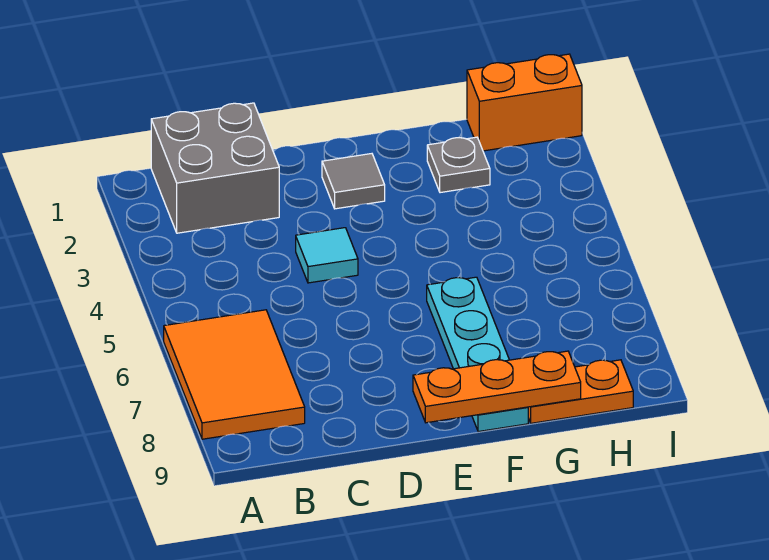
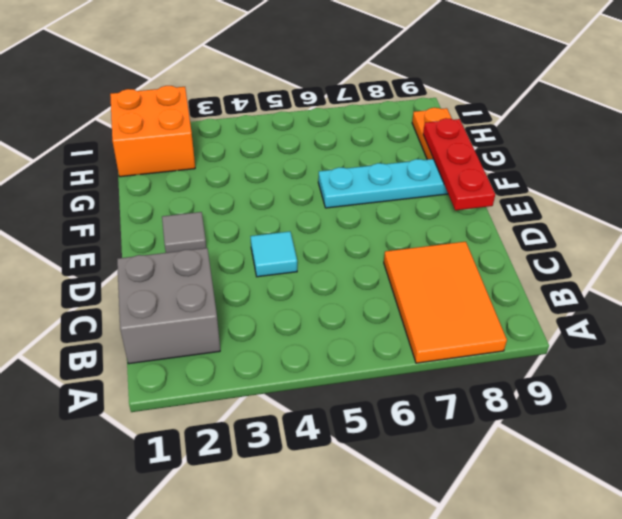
orange 2x3 tile [164,310,305,439] -> orange 2x3 tile turned to [384,242,507,363]
orange 1x3 plate [413,351,581,423] -> red 1x3 plate [423,118,495,210]
grey 1x1 plate [427,137,490,193] -> none
orange 1x2 brick [467,54,582,151] -> orange 2x2 brick [110,86,195,177]

